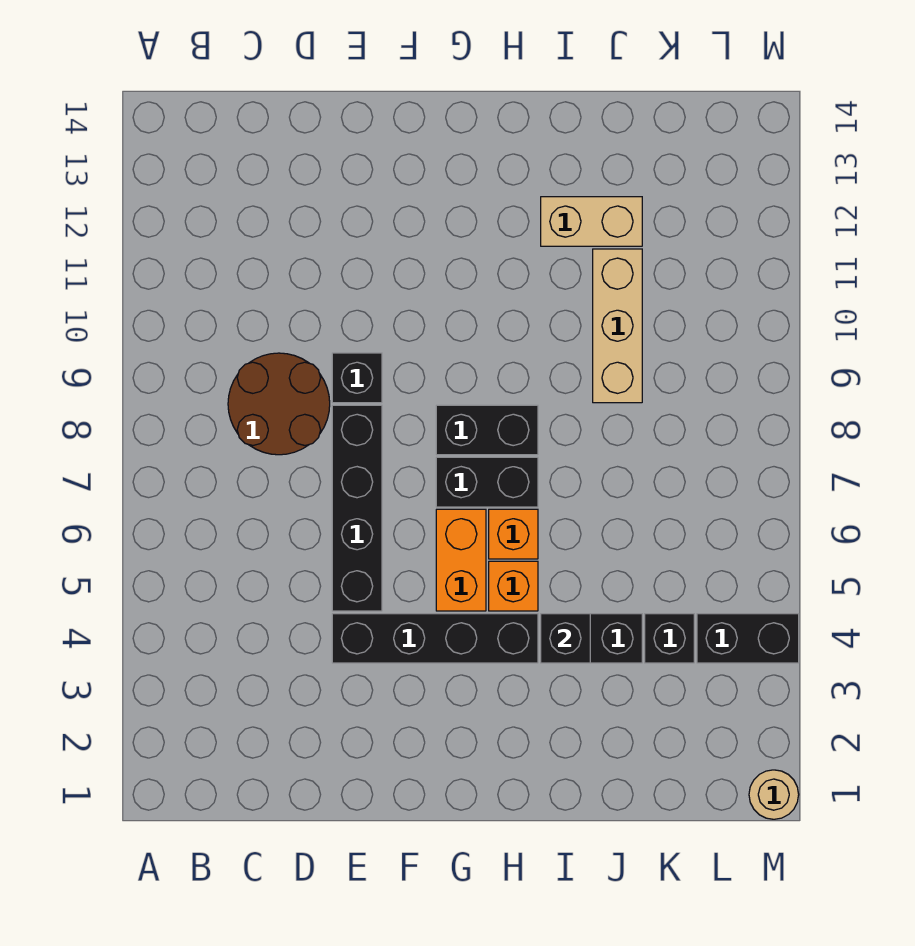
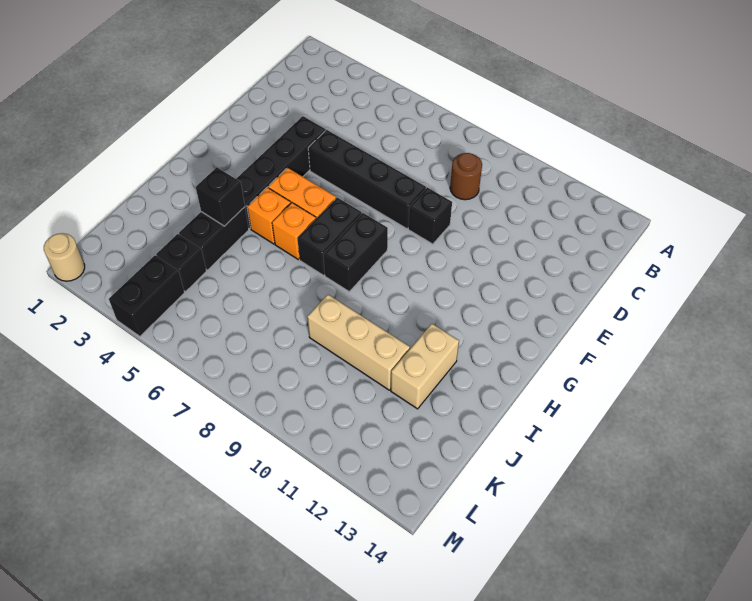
brown 2x2 round brick [228,353,330,455] -> brown 1x1 round brick [450,153,482,200]

